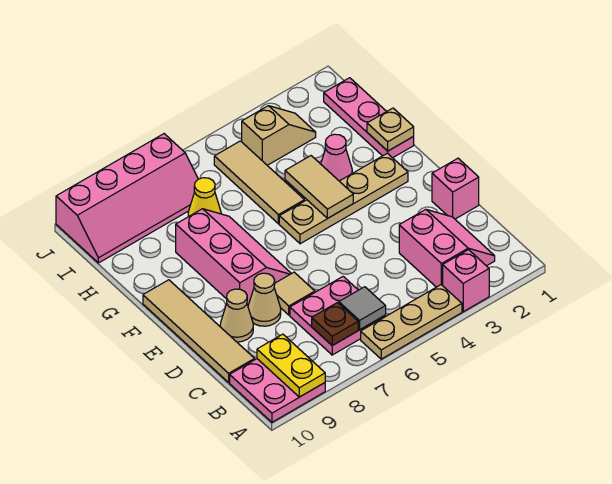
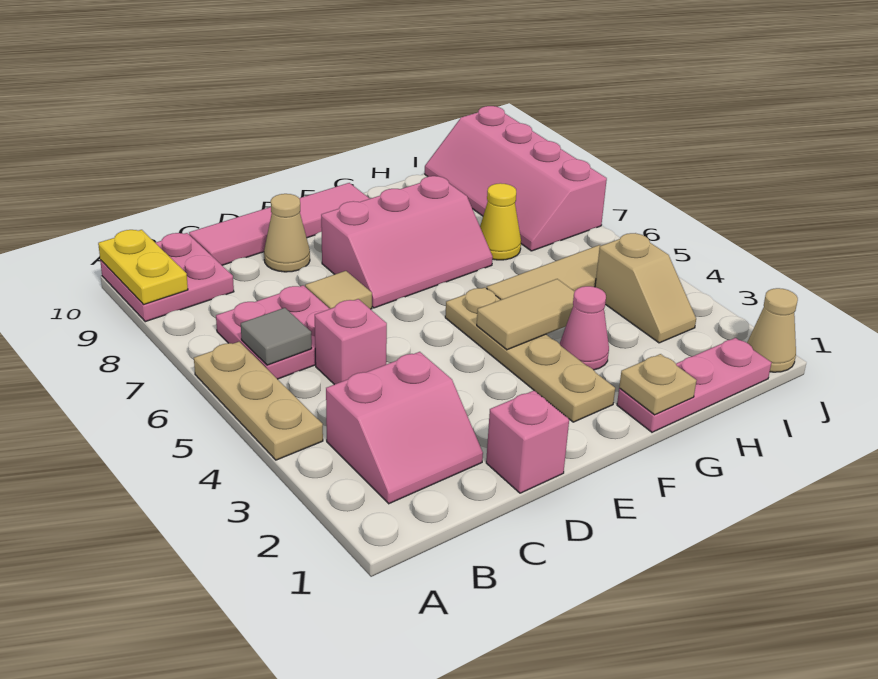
pink 1x1 brick [443,250,489,312] -> pink 1x1 brick moved to [315,299,387,385]
yellow 1x2 plate [257,334,325,397] -> yellow 1x2 plate turned to [98,230,188,305]
brown 1x1 plate [312,303,358,345] -> none
tan 1x4 tile [143,280,255,382] -> pink 1x4 tile [189,183,370,265]
tan 1x1 cone [248,273,281,326] -> tan 1x1 cone moved to [747,288,798,372]

